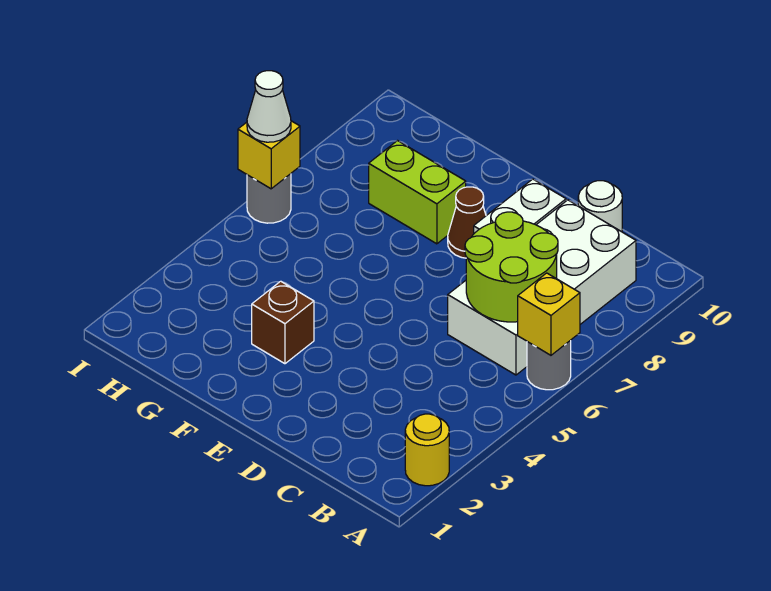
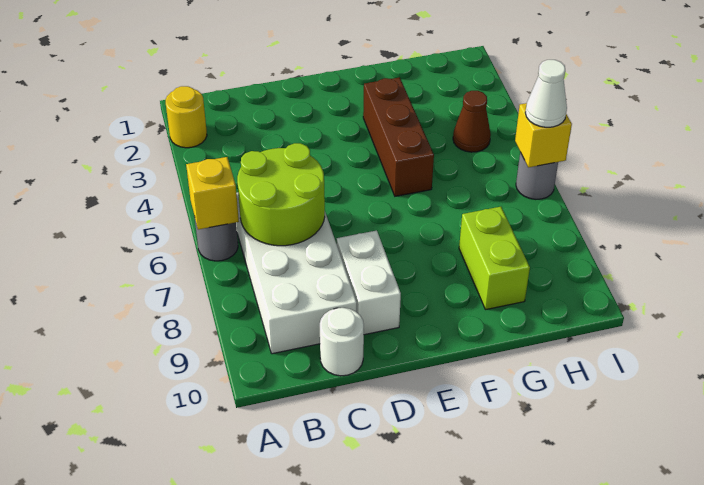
brown 1x1 cone [448,187,486,258] -> brown 1x1 cone moved to [453,91,491,152]
brown 1x1 brick [252,281,314,364] -> brown 1x3 brick [363,77,434,196]
lime 1x2 brick [369,141,466,244] -> lime 1x2 brick turned to [459,207,530,310]

